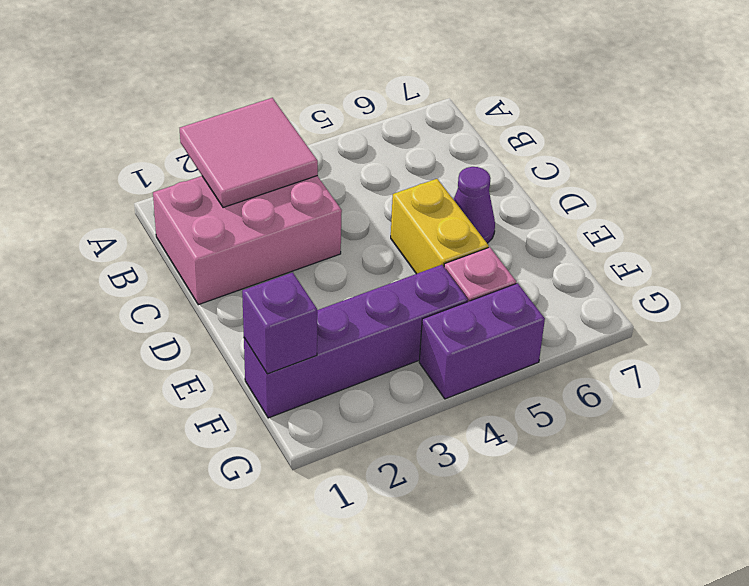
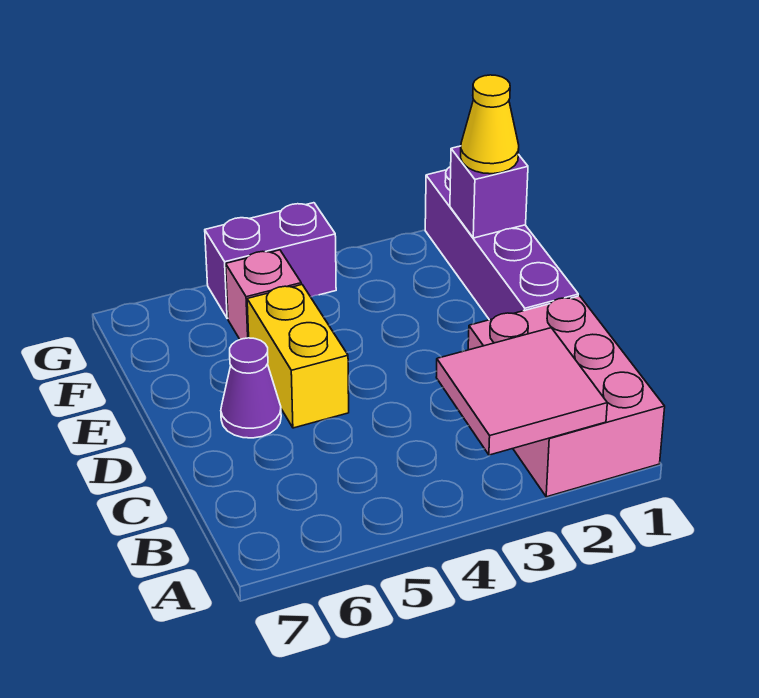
pink 2x3 brick [153,176,342,305] -> pink 2x3 brick turned to [468,296,665,497]
purple 1x4 brick [244,265,468,418] -> purple 1x4 brick turned to [425,166,578,320]
none -> yellow 1x1 cone [461,75,519,174]

